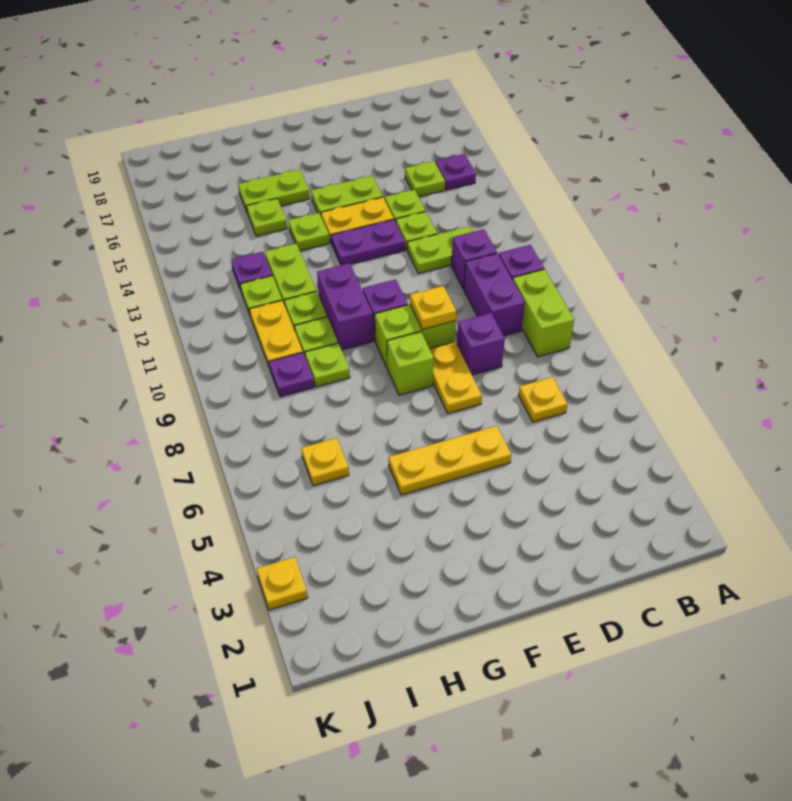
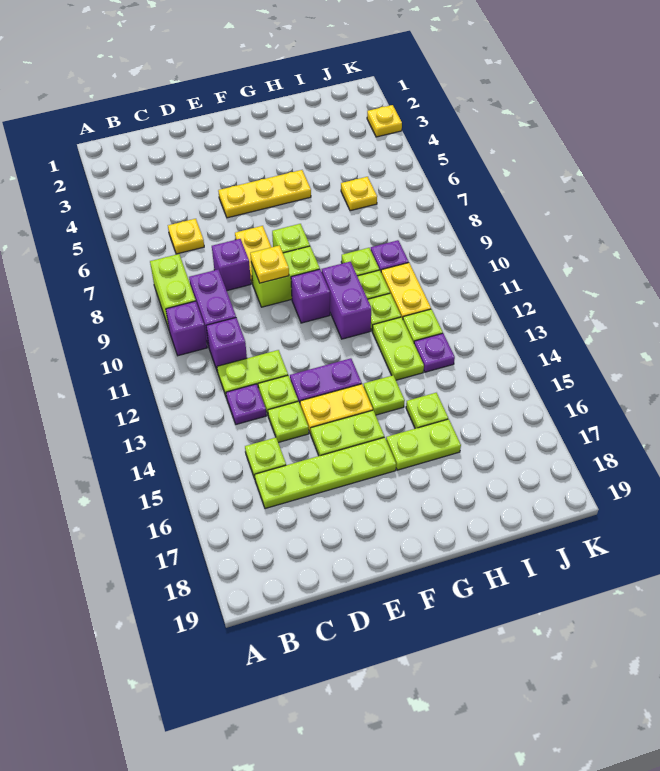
purple 1x1 plate [436,154,476,190] -> purple 1x1 plate moved to [226,384,266,424]
none -> lime 1x4 plate [255,437,396,509]

